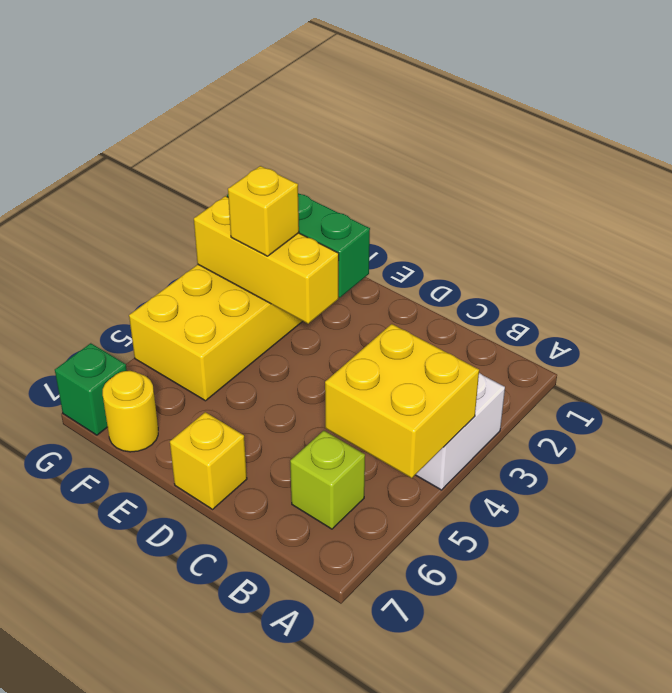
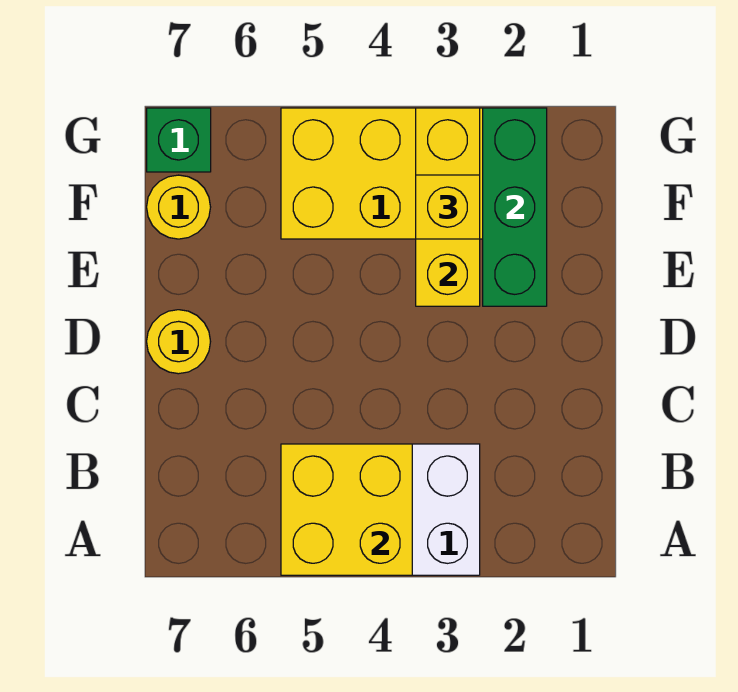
lime 1x1 brick [290,431,365,529] -> none
yellow 1x1 brick [170,412,247,509] -> yellow 1x1 round brick [147,310,211,374]

